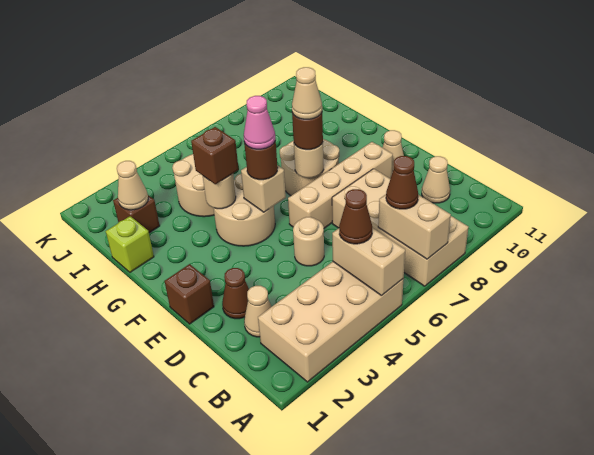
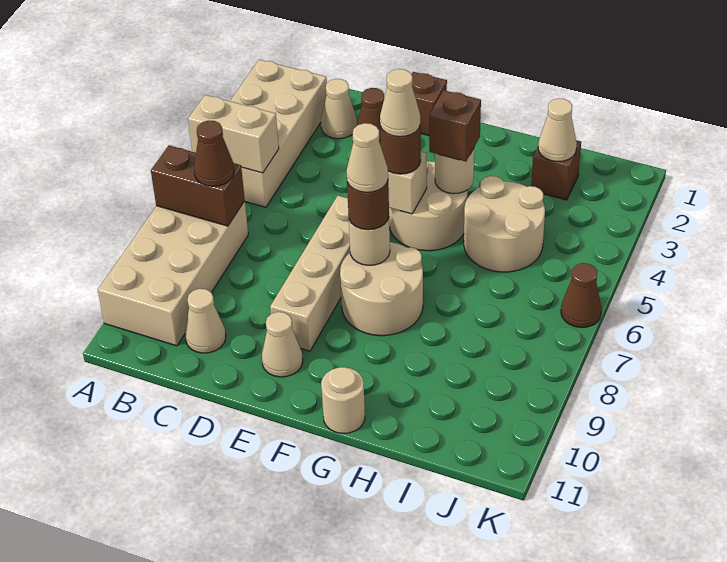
tan 2x4 brick [332,169,468,286] -> tan 2x4 brick turned to [98,201,248,346]
tan 1x2 brick [378,195,451,259] -> brown 1x2 brick [151,146,245,226]
brown 1x1 cone [339,189,372,244] -> brown 1x1 cone moved to [561,263,602,328]
tan 1x1 round brick [293,217,324,266] -> tan 1x1 round brick moved to [321,367,365,434]
pink 1x1 cone [244,96,275,149] -> tan 1x1 cone [380,69,421,137]
lime 1x1 brick [106,216,154,272] -> none

